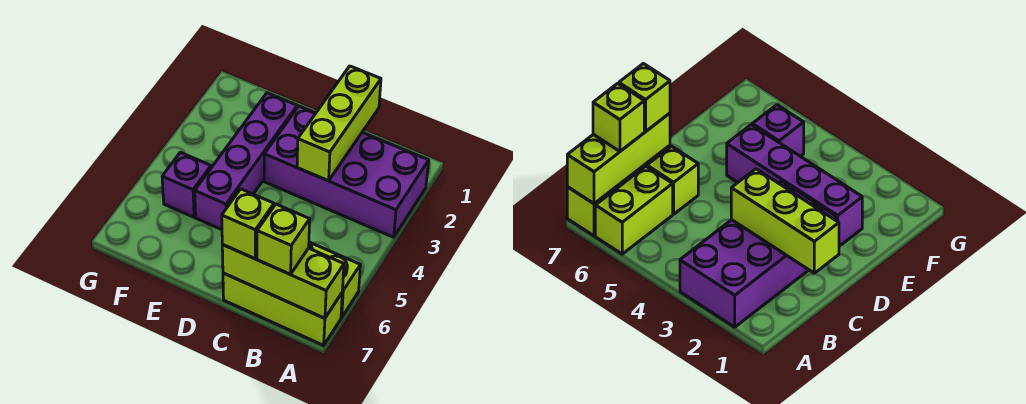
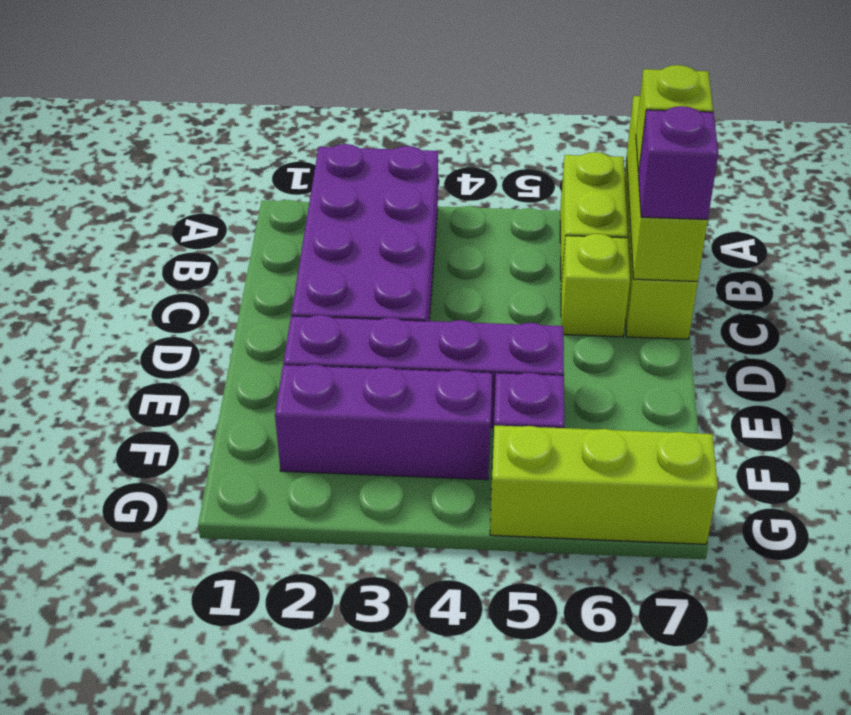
lime 1x3 brick [297,66,381,181] -> lime 1x3 brick moved to [490,425,718,544]
lime 1x1 brick [222,189,274,259] -> purple 1x1 brick [638,106,718,219]
none -> purple 1x3 brick [275,364,492,480]

